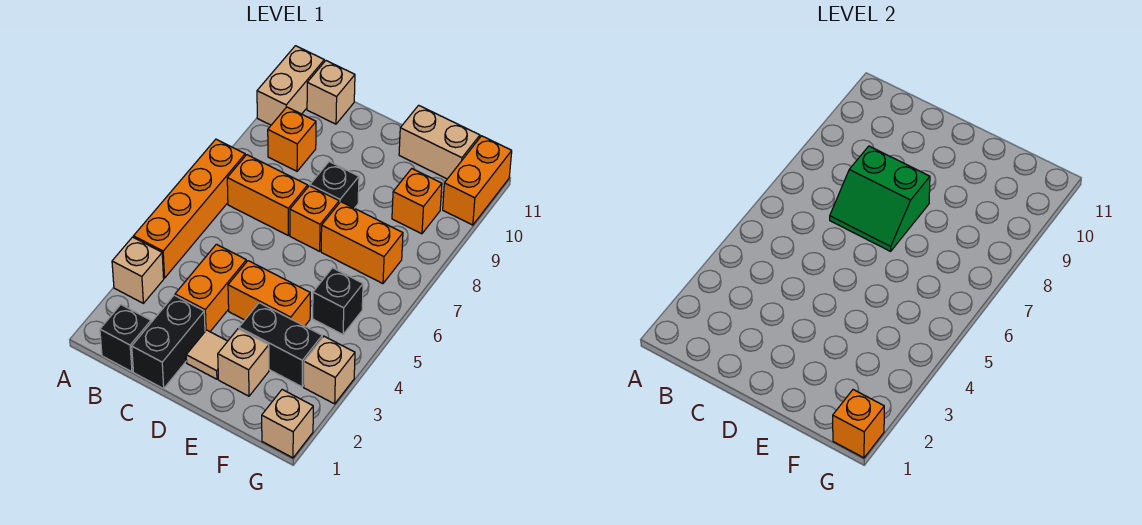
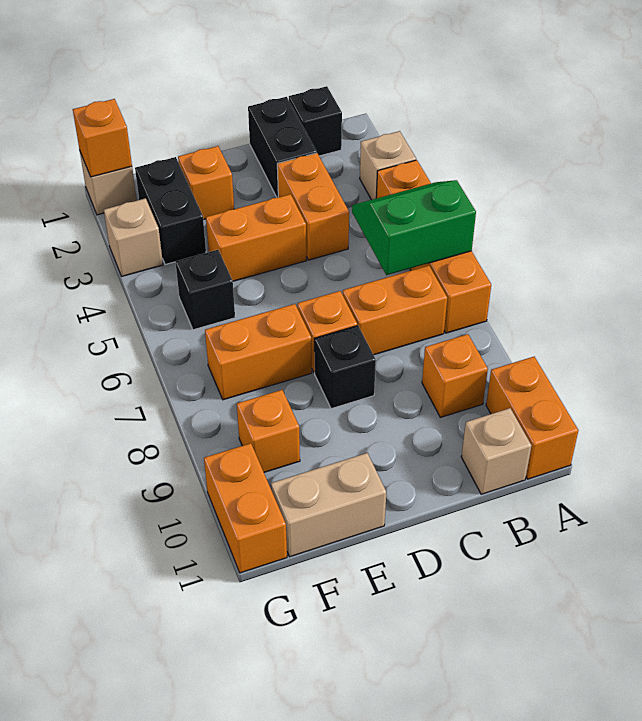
tan 1x2 brick [257,46,324,125] -> orange 1x2 brick [486,357,578,479]
green 2x2 slope [830,146,930,251] -> green 2x2 slope moved to [352,180,476,275]
tan 1x1 tile [186,330,228,379] -> none
tan 1x1 brick [218,329,269,396] -> orange 1x1 brick [178,146,234,220]
black 1x2 brick [239,303,322,387] -> black 1x2 brick turned to [135,157,206,265]

